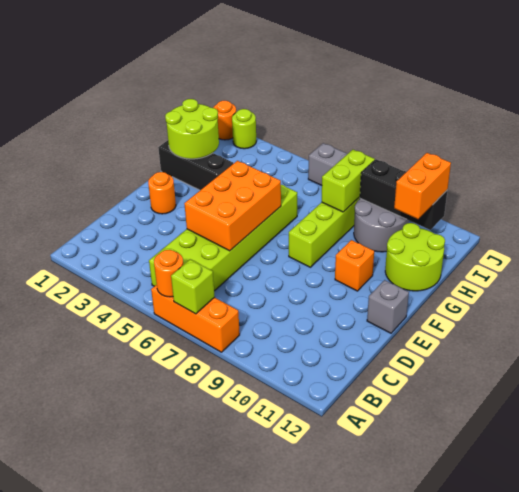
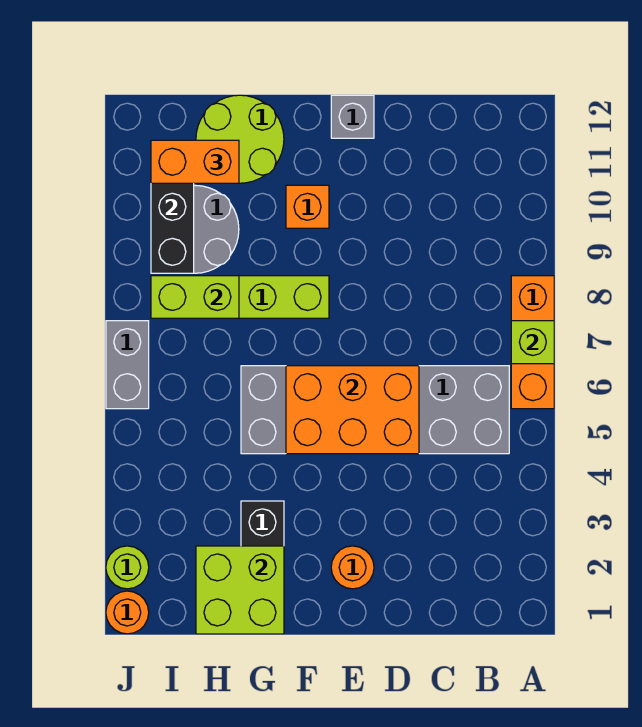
orange 1x1 round brick [154,250,183,297] -> none
lime 2x6 brick [149,185,297,291] -> grey 2x6 brick [241,366,509,454]
lime 2x2 round brick [165,99,219,159] -> lime 2x2 brick [196,546,284,634]

